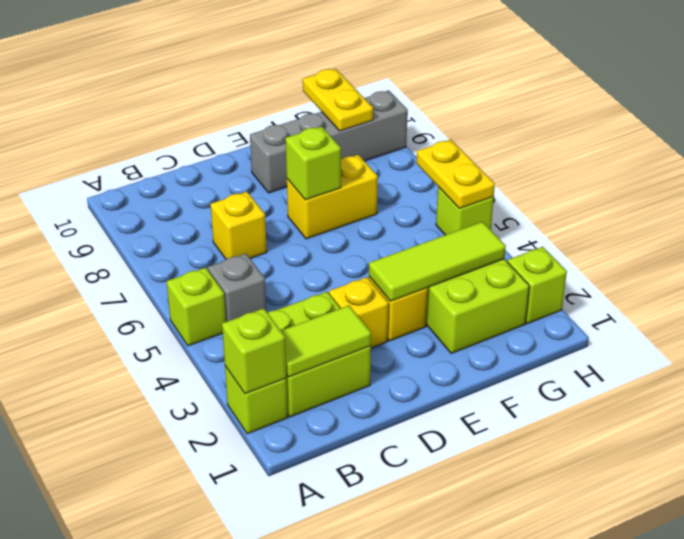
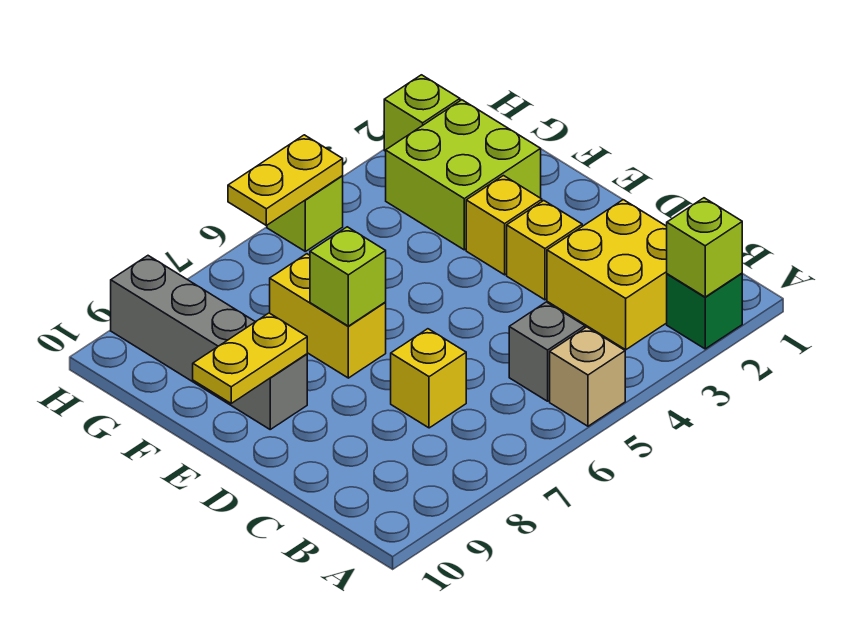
lime 1x1 brick [225,366,288,434] -> green 1x1 brick [667,273,742,349]
lime 1x1 brick [167,268,226,346] -> tan 1x1 brick [550,327,625,426]
lime 2x2 brick [268,292,371,417] -> yellow 2x2 brick [547,200,667,350]
lime 1x2 tile [281,305,371,377] -> none
lime 1x3 tile [369,222,506,301] -> none
yellow 1x2 plate [303,69,373,131] -> yellow 1x2 plate moved to [193,313,307,403]

